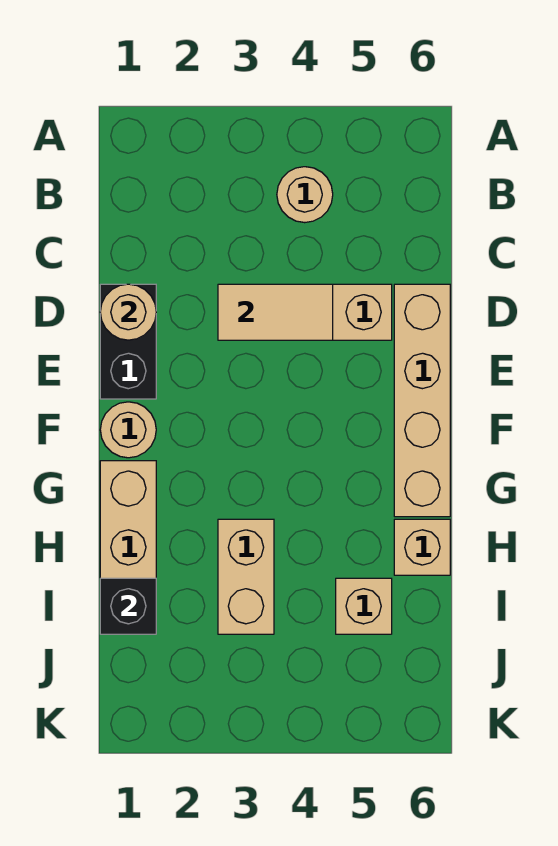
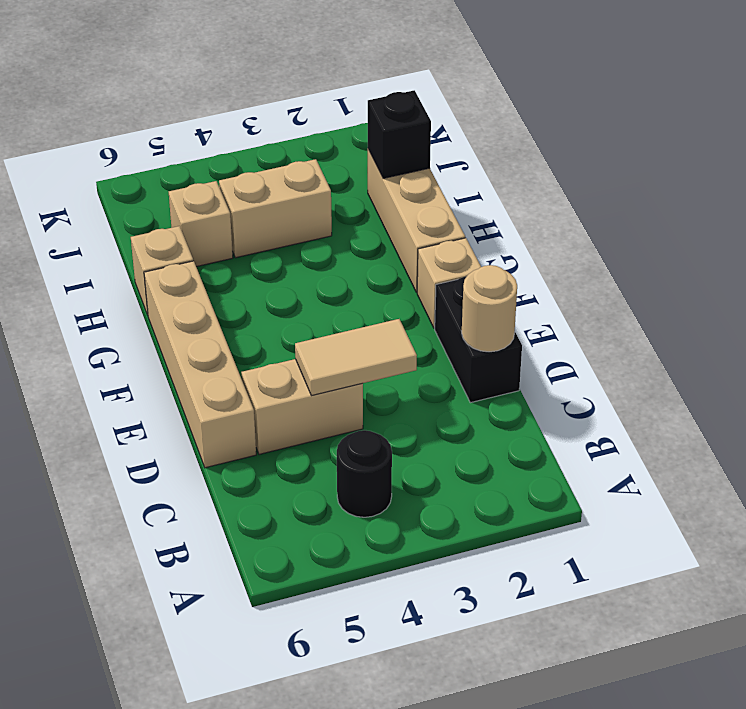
tan 1x1 round brick [277,167,333,223] -> black 1x1 round brick [337,430,392,517]
tan 1x1 round brick [100,402,156,458] -> tan 1x1 brick [417,238,481,328]
tan 1x2 brick [218,519,274,634] -> tan 1x2 brick turned to [219,159,332,258]

